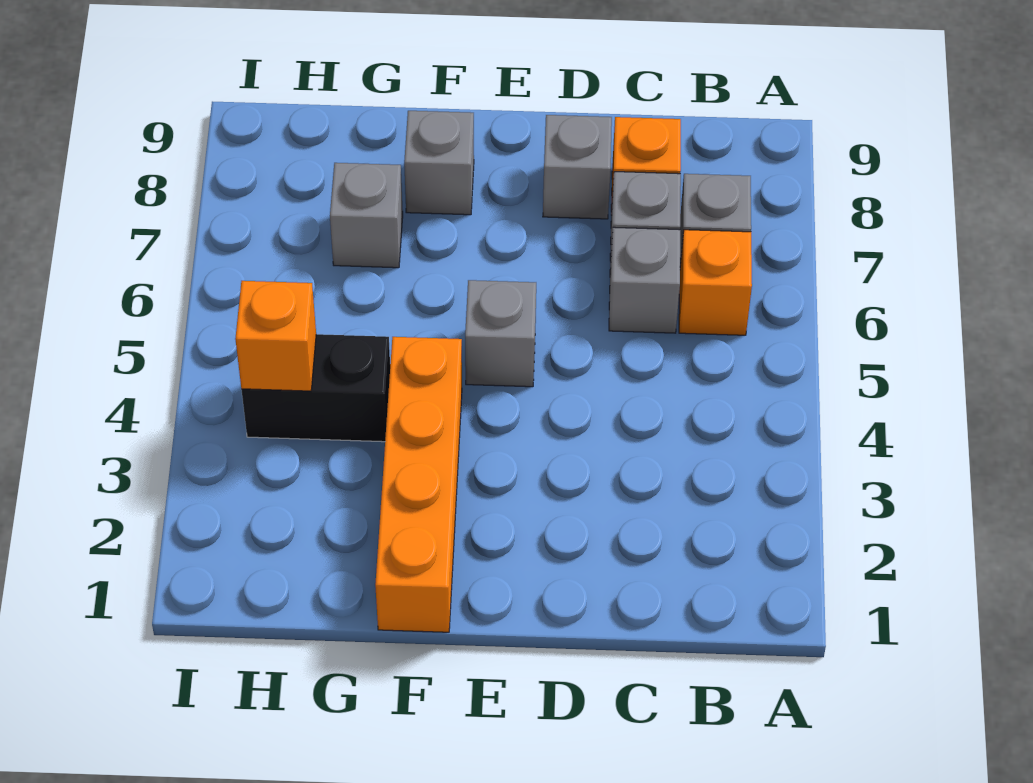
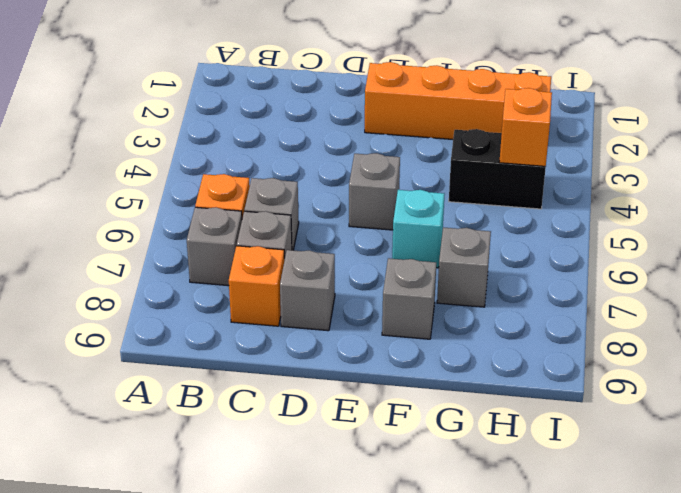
orange 1x4 brick [375,337,462,632] -> orange 1x4 brick turned to [365,62,551,139]
none -> cyan 1x1 brick [392,190,445,268]

